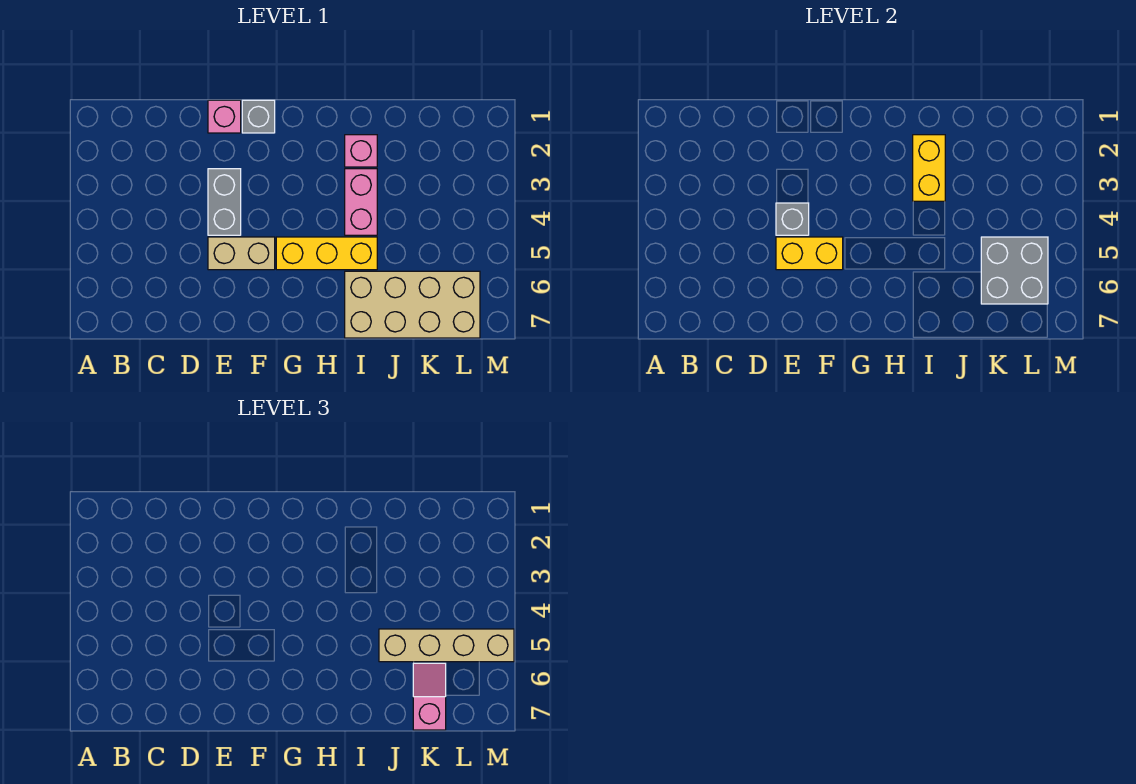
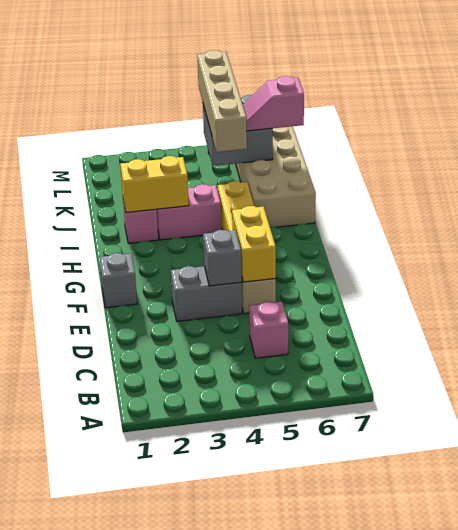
pink 1x1 brick [208,100,241,133] -> pink 1x1 brick moved to [249,302,288,358]

